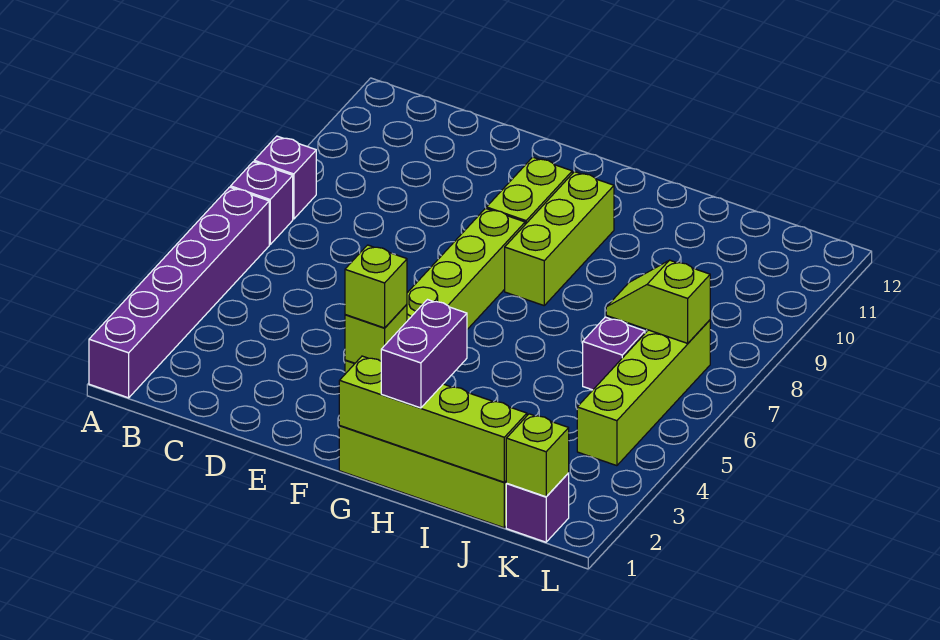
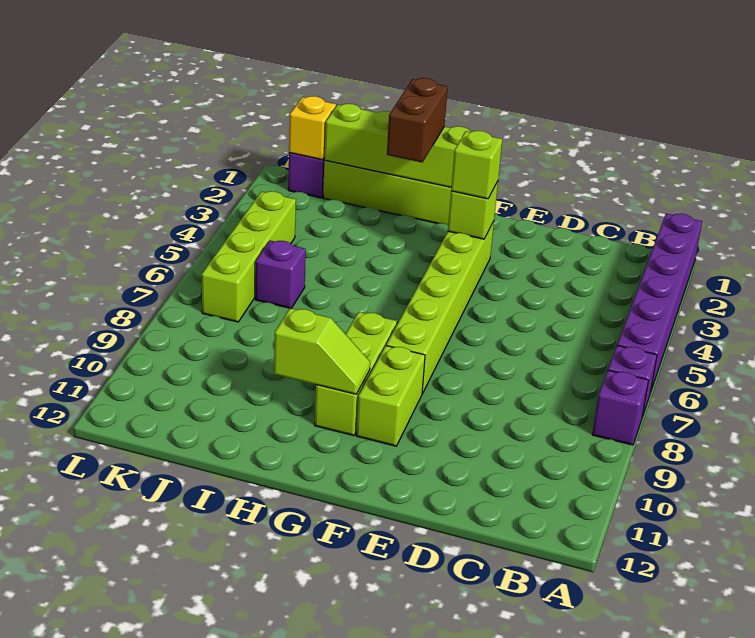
purple 1x2 brick [381,300,467,408] -> brown 1x2 brick [387,78,448,163]
lime 1x2 slope [606,260,710,343] -> lime 1x2 slope moved to [274,308,370,394]
lime 1x1 brick [506,414,569,497] -> yellow 1x1 brick [289,96,336,160]

